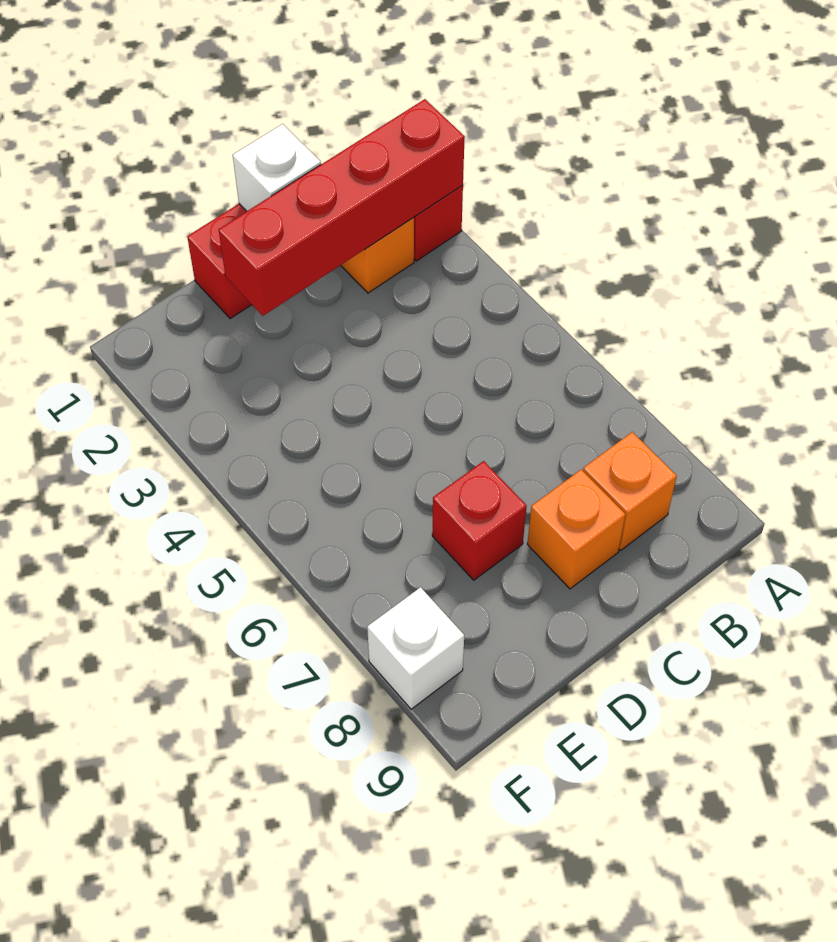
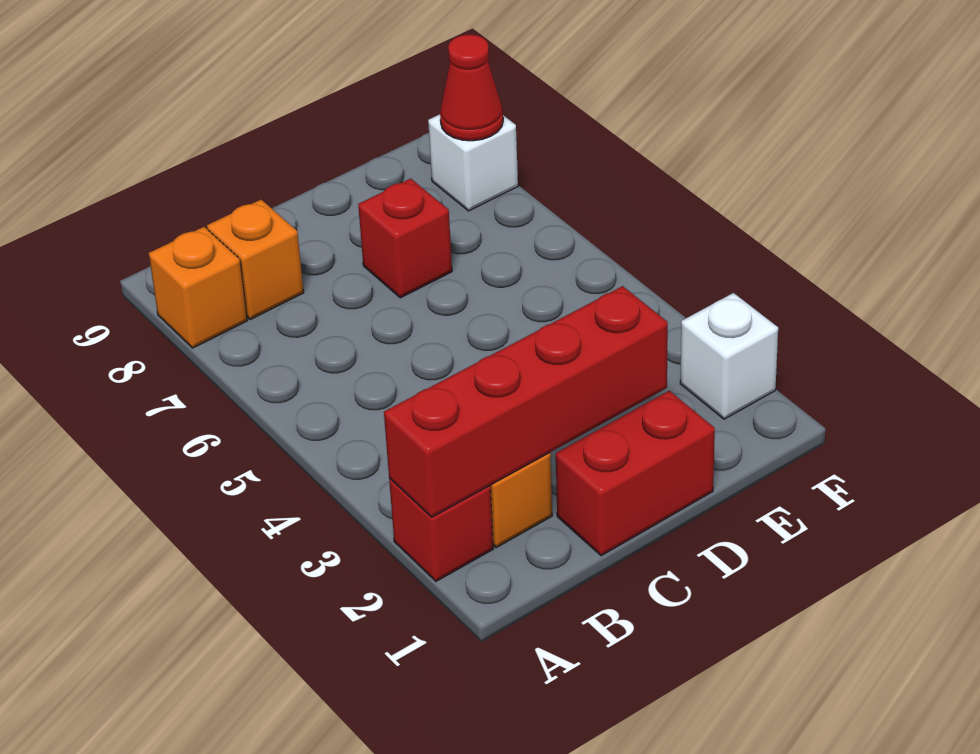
white 1x1 brick [233,124,321,211] -> white 1x1 brick moved to [680,293,778,419]
orange 1x1 brick [527,470,626,589] -> orange 1x1 brick moved to [149,227,247,348]
none -> red 1x1 cone [440,35,503,141]

